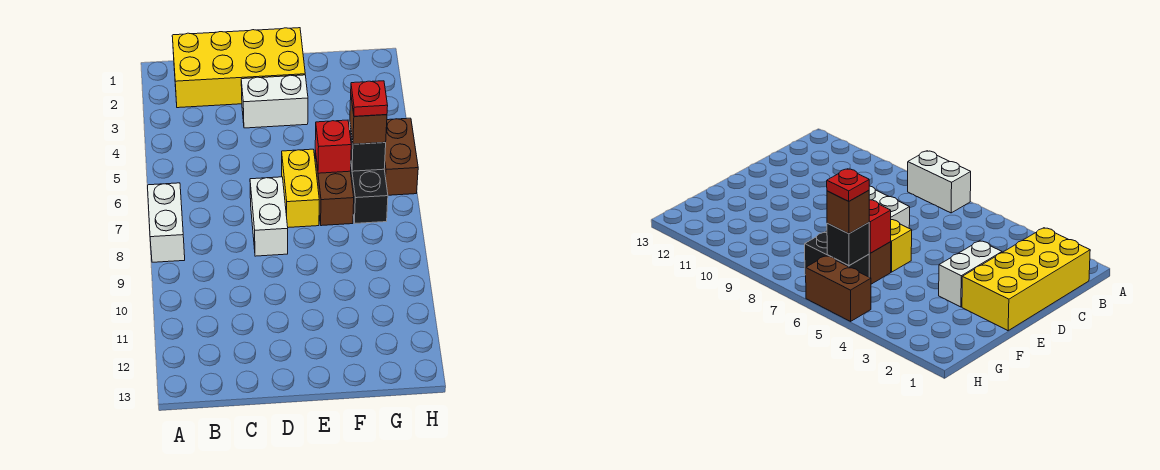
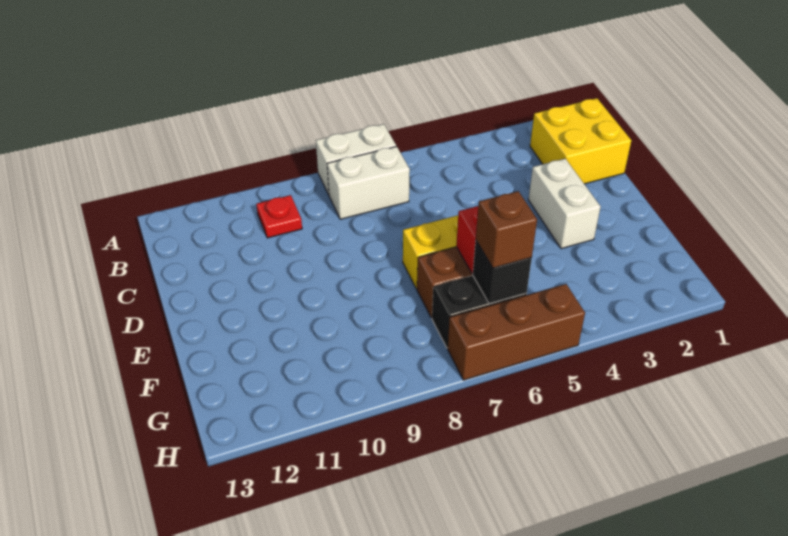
yellow 2x4 brick [172,28,305,108] -> yellow 2x2 brick [530,98,631,184]
white 1x2 brick [250,177,288,256] -> white 1x2 brick moved to [327,146,410,219]
red 1x1 plate [351,81,388,116] -> red 1x1 plate moved to [256,195,302,238]
brown 1x2 brick [384,118,418,195] -> brown 1x3 brick [448,284,585,380]

